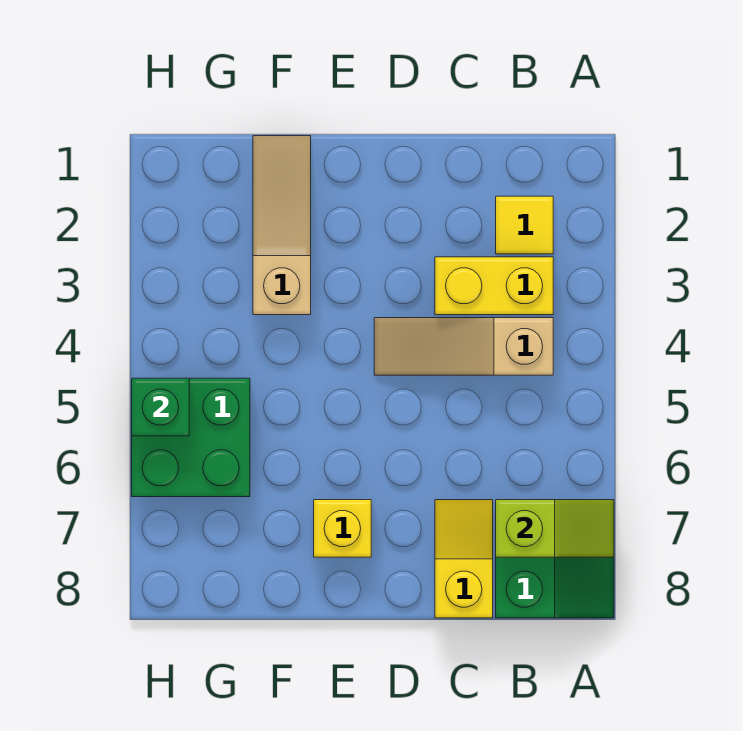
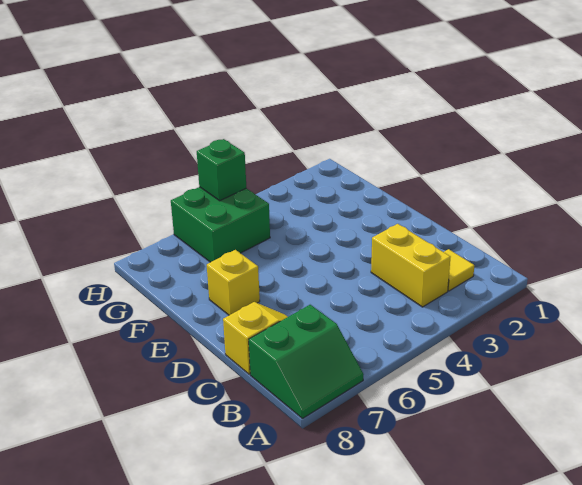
lime 1x2 slope [496,500,614,557] -> none
tan 1x3 slope [374,318,553,375] -> none
tan 1x3 slope [253,136,311,315] -> none

